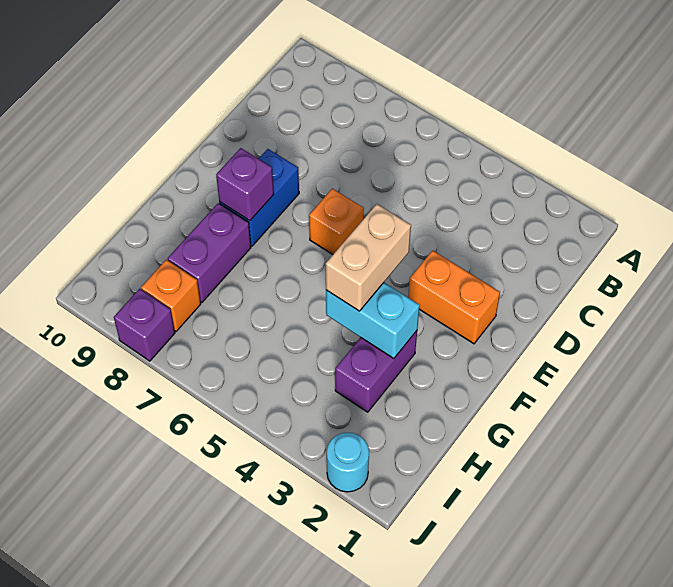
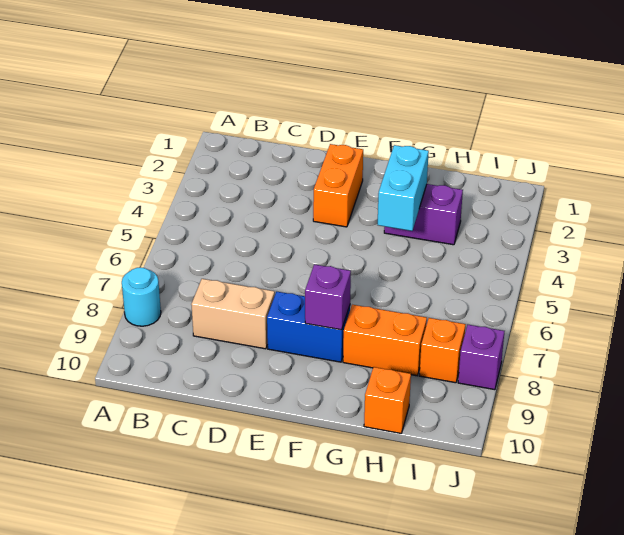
orange 1x1 brick [309,189,364,254] -> orange 1x1 brick moved to [364,367,411,433]
tan 1x2 brick [326,204,411,311] -> tan 1x2 brick moved to [191,279,275,349]
purple 1x2 brick [168,203,251,302] -> orange 1x2 brick [343,305,427,376]
cyan 1x1 round brick [327,433,369,492] -> cyan 1x1 round brick moved to [122,268,161,326]

